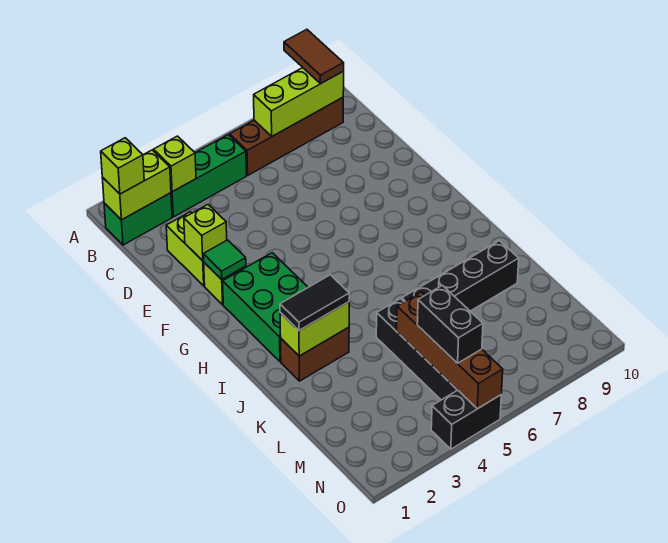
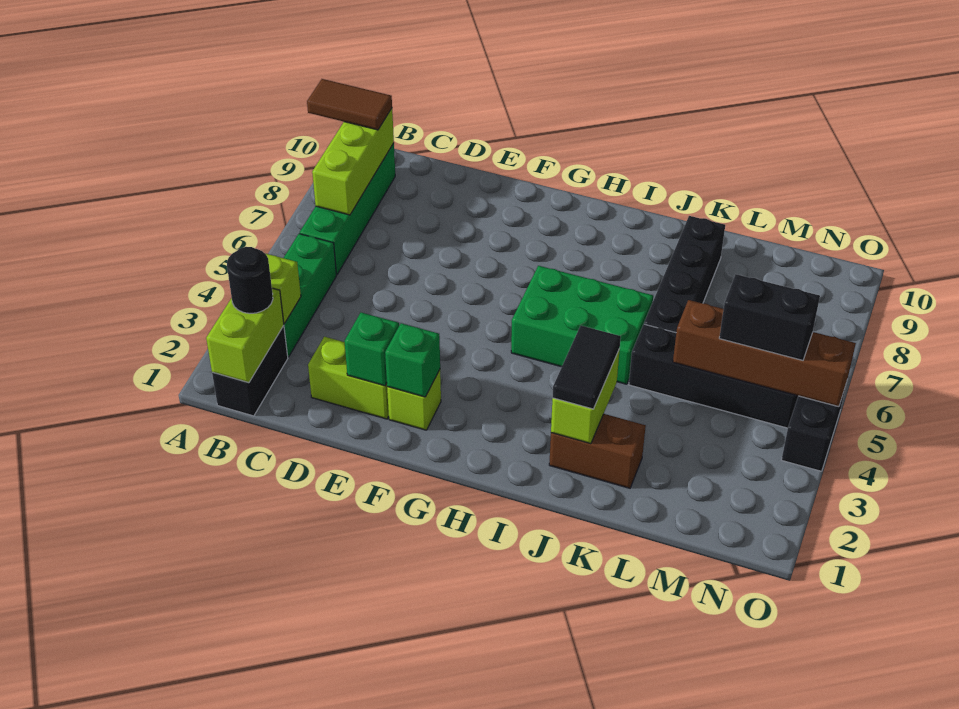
green 1x2 brick [104,193,172,245] -> black 1x2 brick [212,326,288,416]
lime 1x1 brick [101,138,144,194] -> none
none -> black 1x1 round brick [227,247,273,313]
brown 1x4 brick [230,98,343,175] -> green 1x4 brick [300,143,395,275]
lime 1x1 brick [184,205,227,261] -> green 1x1 brick [345,313,399,386]
green 1x1 tile [203,240,246,279] -> green 1x1 brick [385,323,440,397]
green 2x3 brick [223,253,308,362] -> green 2x3 brick moved to [511,266,653,384]
brown 1x2 brick [281,327,349,381] -> brown 1x2 brick turned to [549,414,646,488]

